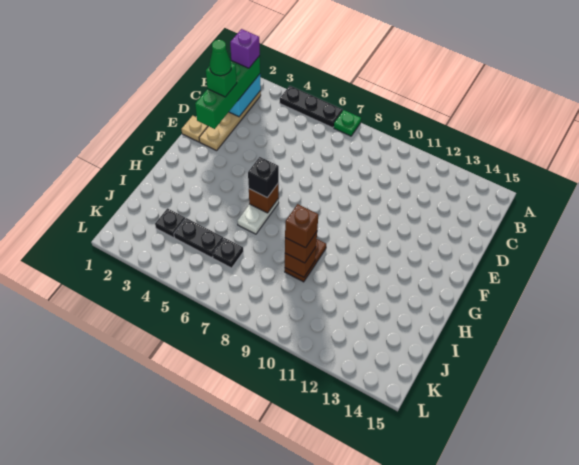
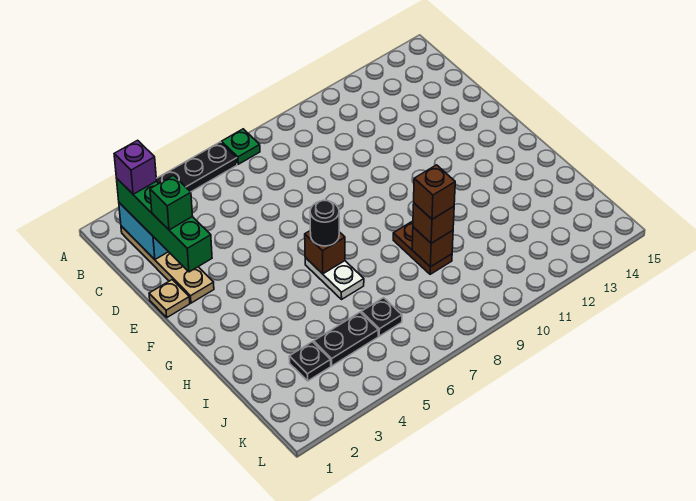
green 1x1 cone [210,40,231,76] -> none
black 1x1 brick [248,157,279,198] -> black 1x1 round brick [310,200,339,246]

